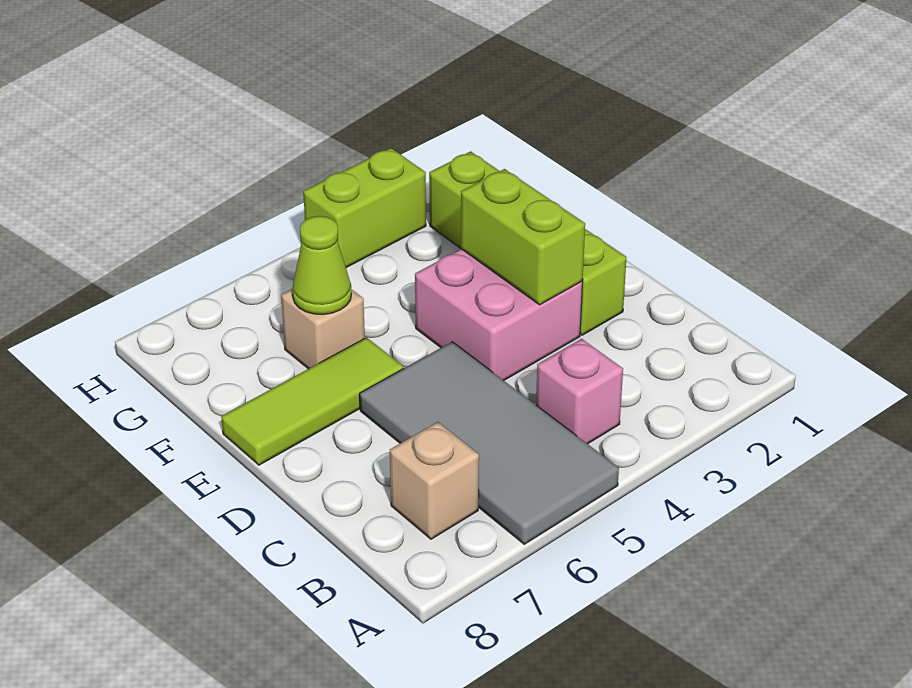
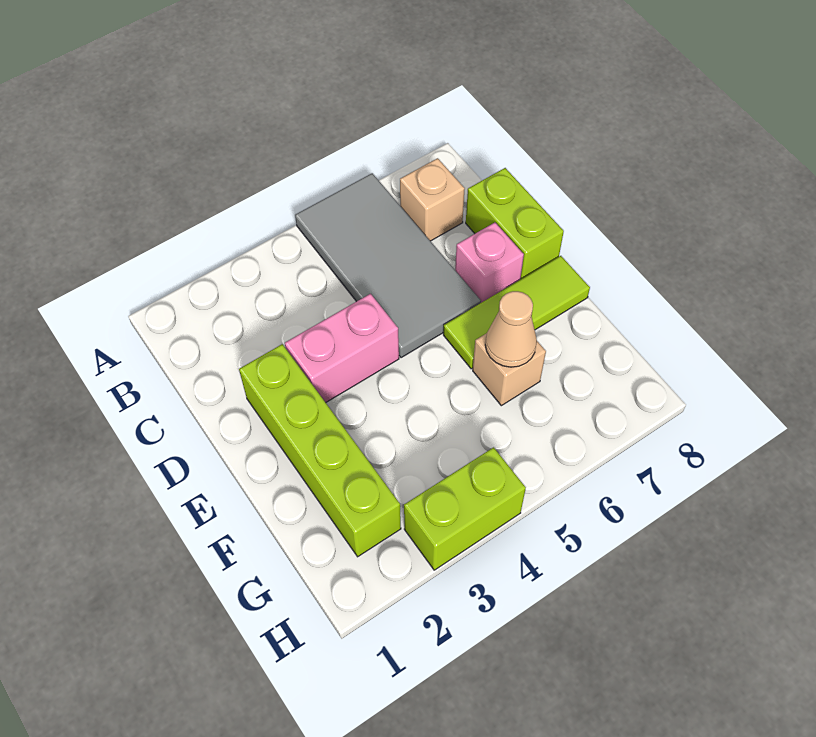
pink 1x1 brick [536,339,623,444] -> pink 1x1 brick moved to [455,223,524,303]
pink 2x2 brick [415,249,583,380] -> pink 1x2 brick [285,294,399,403]
lime 1x2 brick [461,169,585,305] -> lime 1x2 brick moved to [466,168,564,279]
lime 1x1 cone [292,216,351,314] -> tan 1x1 cone [485,291,537,367]

